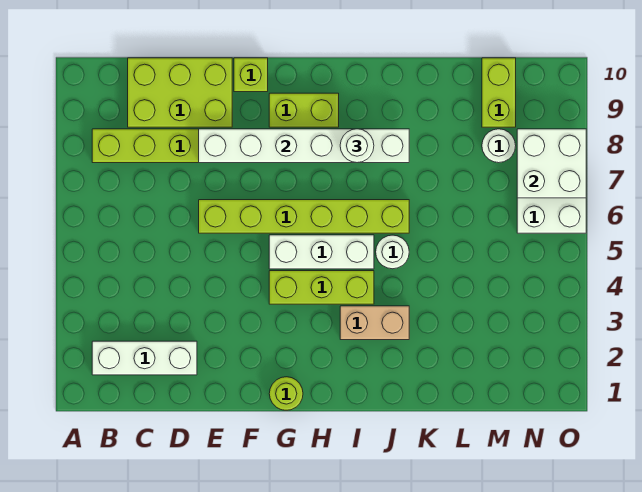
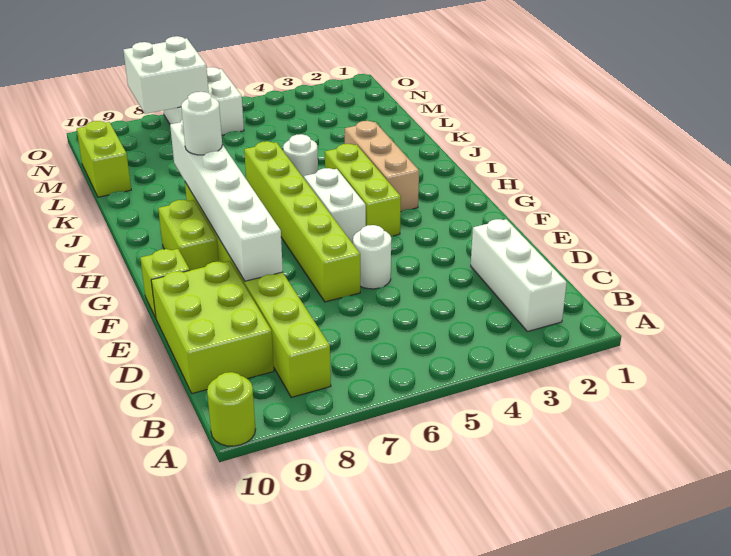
lime 1x1 round brick [269,377,303,410] -> lime 1x1 round brick moved to [207,372,256,446]
white 1x3 brick [269,235,374,269] -> white 1x2 brick [304,168,366,243]
tan 1x2 brick [340,306,409,340] -> tan 1x3 brick [345,121,419,211]
white 1x1 round brick [482,129,516,163] -> white 1x1 round brick moved to [353,225,391,289]
lime 1x2 brick [482,58,516,127] -> lime 1x2 brick turned to [77,121,131,197]

